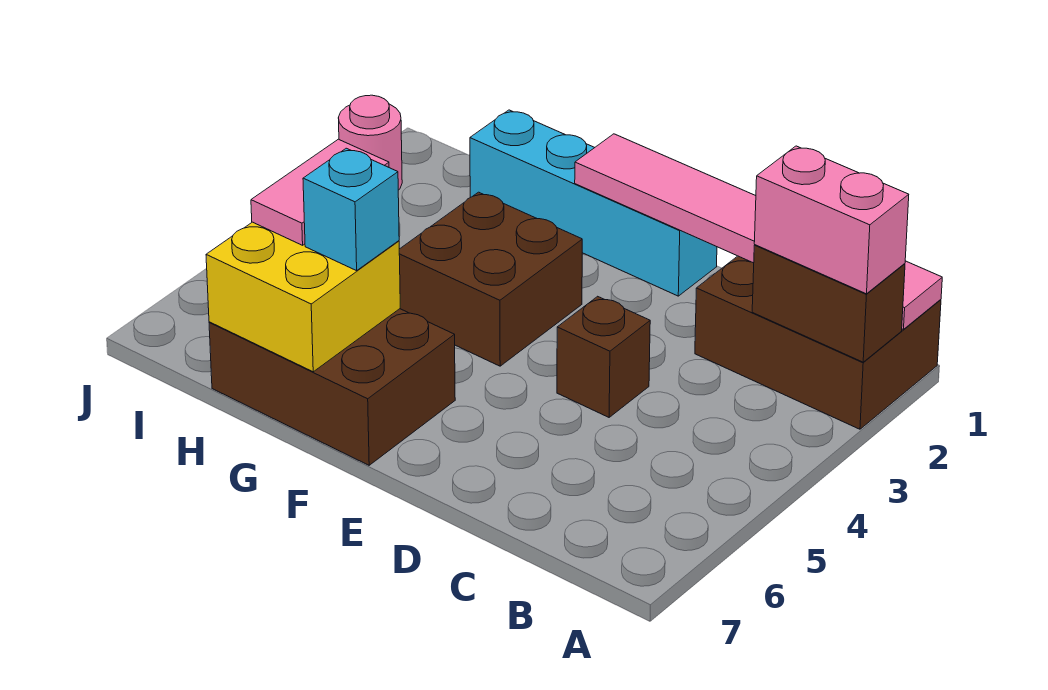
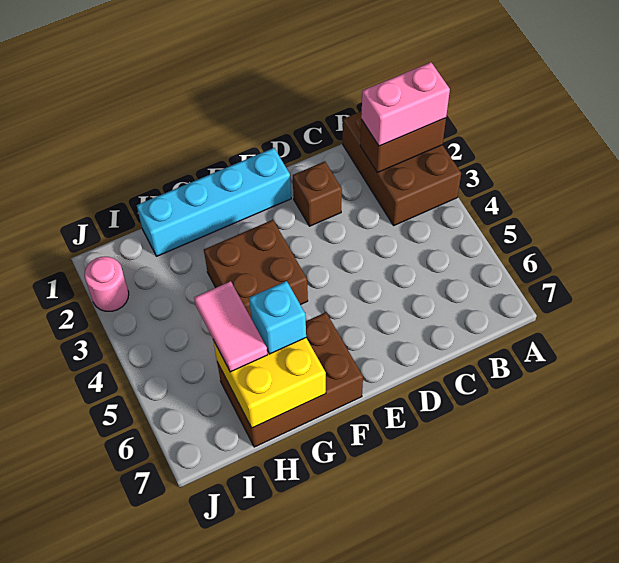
brown 2x3 brick [695,256,941,429] -> brown 2x3 brick turned to [343,111,461,225]
pink 1x6 tile [575,134,942,329] -> none
brown 1x1 brick [557,296,650,417] -> brown 1x1 brick moved to [293,161,342,226]

